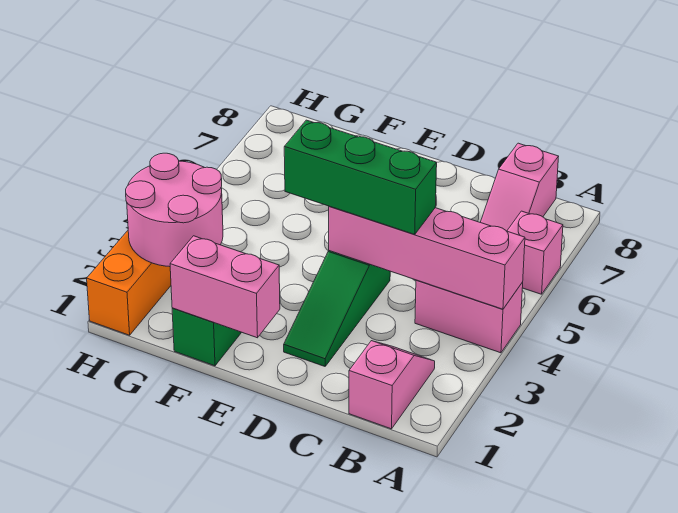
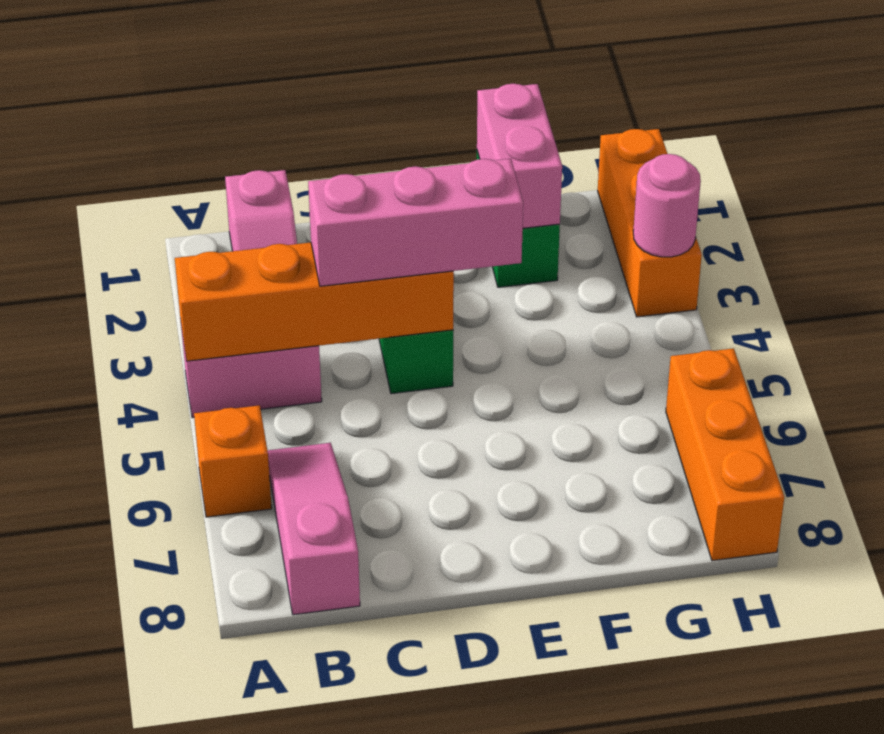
pink 1x4 brick [329,206,525,309] -> orange 1x4 brick [175,242,454,361]
pink 1x1 brick [507,211,563,294] -> orange 1x1 brick [194,405,272,517]
pink 1x2 slope [480,143,559,231] -> pink 1x3 slope [267,443,360,615]
green 1x3 brick [284,120,437,234] -> pink 1x3 brick [308,159,523,286]
pink 1x2 brick [170,236,280,338] -> pink 1x2 brick turned to [477,84,562,228]
pink 2x2 round brick [126,153,223,267] -> pink 1x1 round brick [633,154,701,257]
none -> orange 1x3 brick [666,348,784,561]

